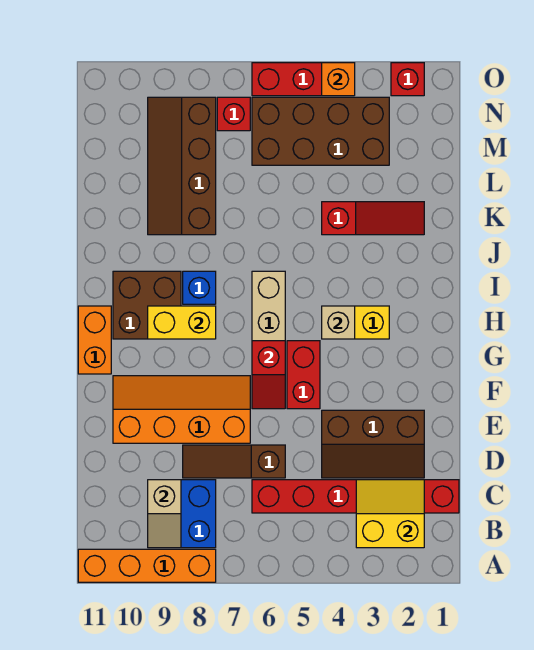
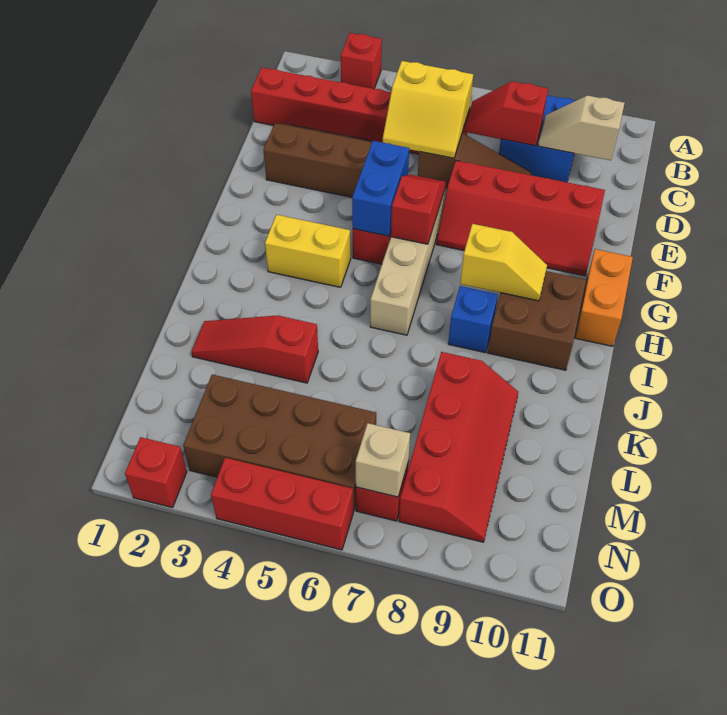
none -> red 1x1 brick [341,33,382,89]
orange 1x4 brick [78,549,216,582] -> none
yellow 2x2 slope [356,480,424,548] -> yellow 2x2 slope moved to [383,61,473,158]
tan 1x2 slope [148,480,181,548] -> tan 1x2 slope turned to [538,96,624,160]
none -> red 1x2 slope [464,81,548,146]
orange 2x4 slope [113,376,250,443] -> red 2x4 slope [436,160,605,276]
none -> blue 1x2 brick [352,141,409,236]
tan 1x1 brick [322,306,355,339] -> tan 1x1 brick moved to [356,423,410,497]
yellow 1x2 brick [148,306,216,339] -> yellow 1x2 slope [460,224,547,301]
brown 2x4 slope [148,97,216,235] -> red 2x4 slope [399,352,518,542]
orange 1x1 brick [322,63,355,96] -> none

